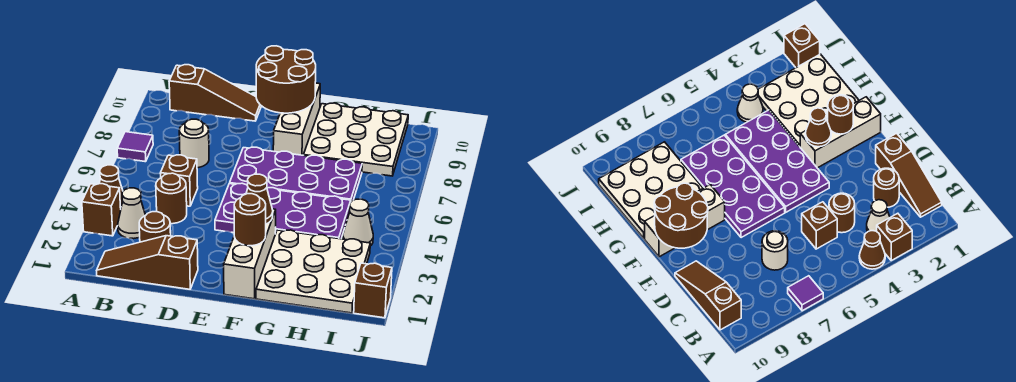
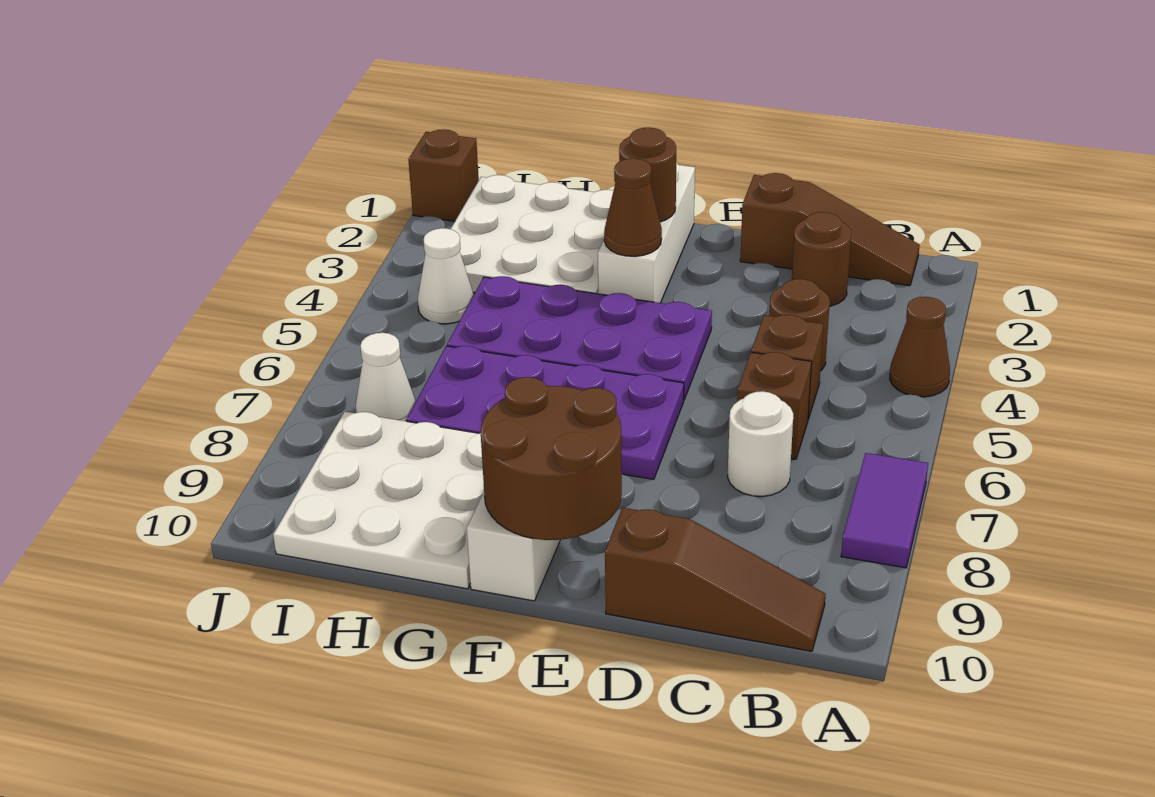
brown 1x1 brick [82,184,121,236] -> brown 1x1 brick moved to [737,352,812,459]
purple 1x1 tile [117,132,153,162] -> purple 1x2 tile [841,453,928,568]
white 1x1 cone [118,188,146,239] -> white 1x1 cone moved to [356,333,415,421]
brown 1x3 slope [169,65,261,121] -> brown 1x3 slope turned to [605,508,826,651]

